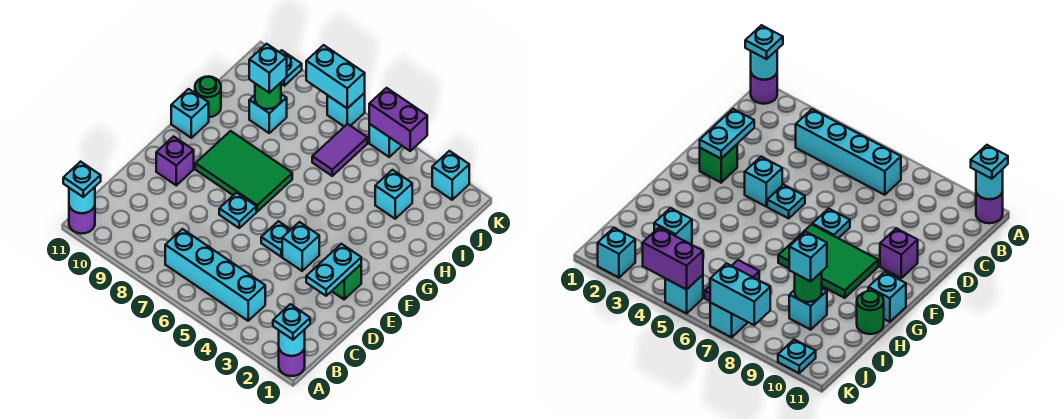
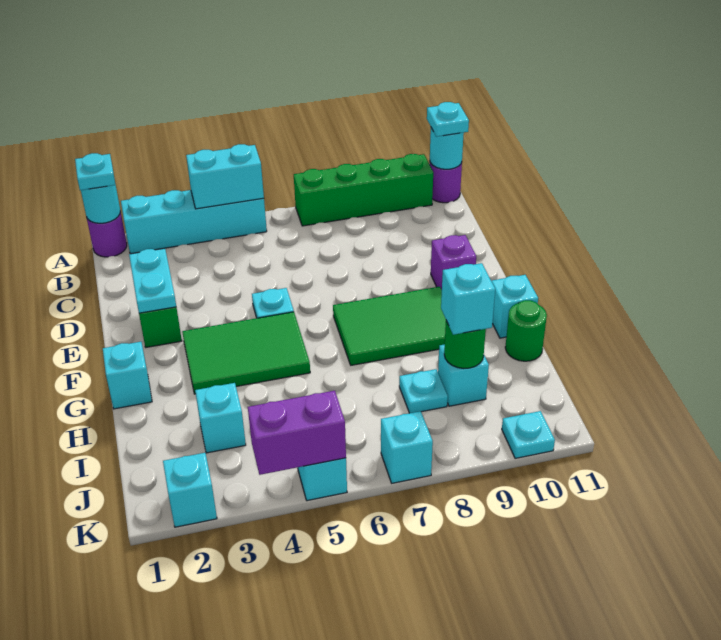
none -> green 1x4 brick [294,154,433,226]
cyan 1x4 brick [165,229,265,321] -> cyan 1x4 brick moved to [121,190,267,254]
cyan 1x1 brick [282,222,319,271] -> cyan 1x1 brick moved to [103,342,152,409]
cyan 1x1 plate [219,193,256,228] -> cyan 1x1 plate moved to [399,369,448,413]
none -> green 2x3 tile [182,312,310,394]
purple 1x2 tile [312,124,367,176] -> none
cyan 1x2 brick [306,45,365,108] -> cyan 1x2 brick moved to [186,144,264,209]

